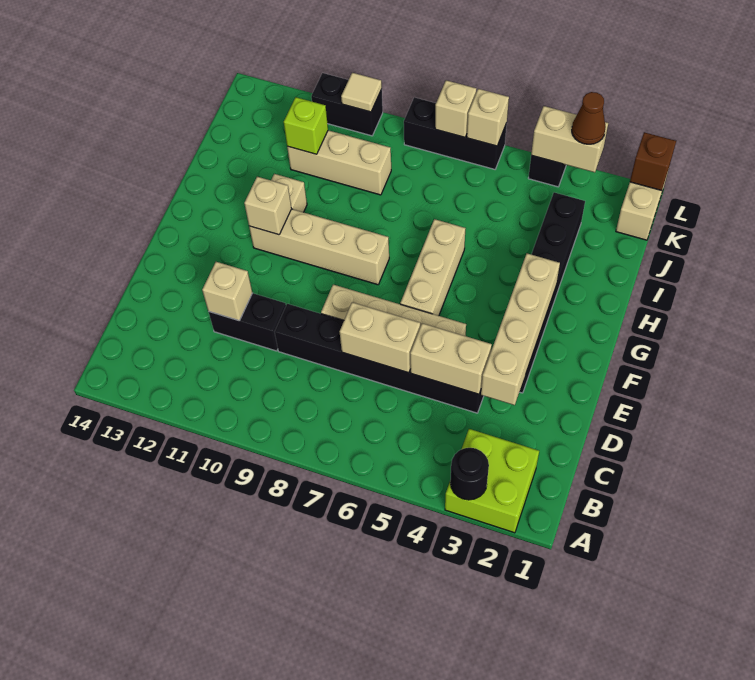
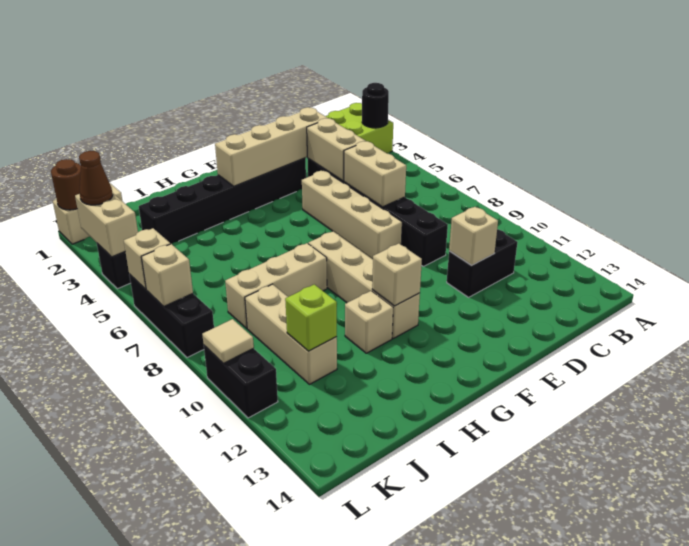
black 1x2 brick [208,293,286,351] -> black 1x2 brick turned to [447,229,518,297]
tan 1x3 brick [400,219,465,316] -> tan 1x3 brick moved to [225,243,327,328]
brown 1x1 brick [630,132,676,191] -> brown 1x1 round brick [51,159,81,210]

